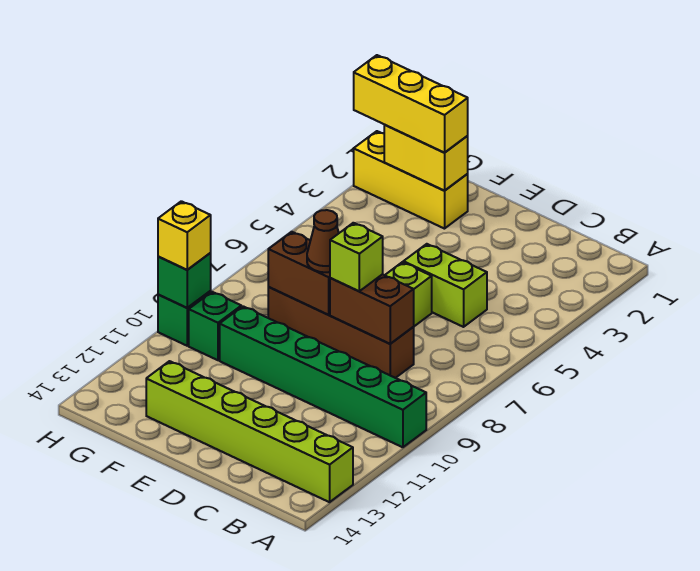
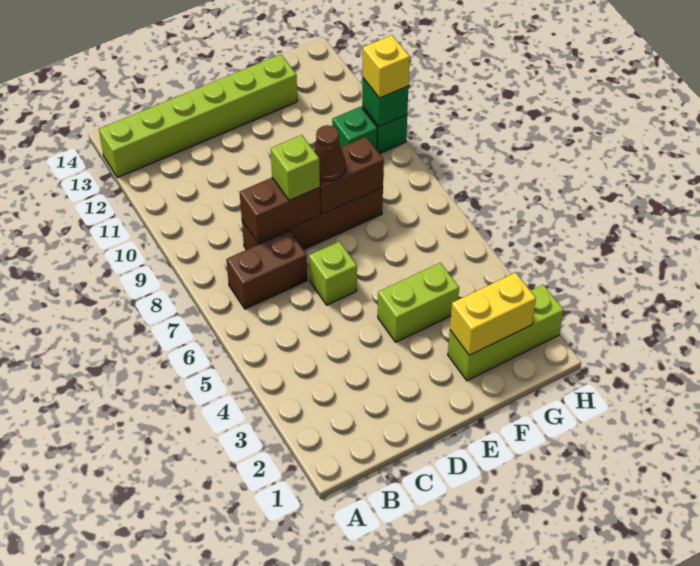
green 1x6 brick [220,306,426,447] -> none
none -> brown 1x2 brick [226,231,307,309]
lime 1x2 brick [403,244,487,327] -> lime 1x2 brick moved to [378,263,459,342]
yellow 1x3 brick [354,131,468,229] -> lime 1x3 brick [448,285,563,381]
yellow 1x3 brick [354,55,468,153] -> none

